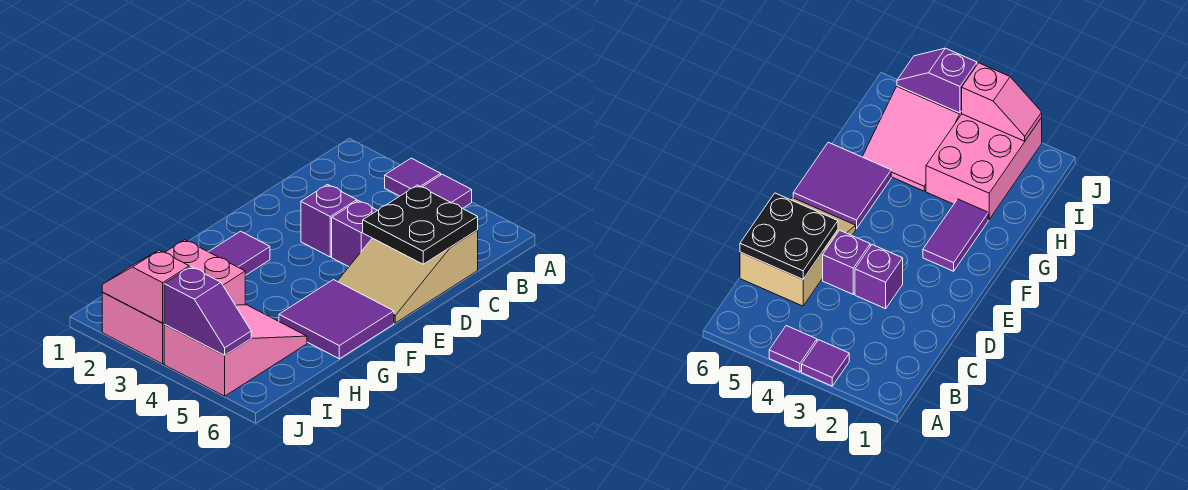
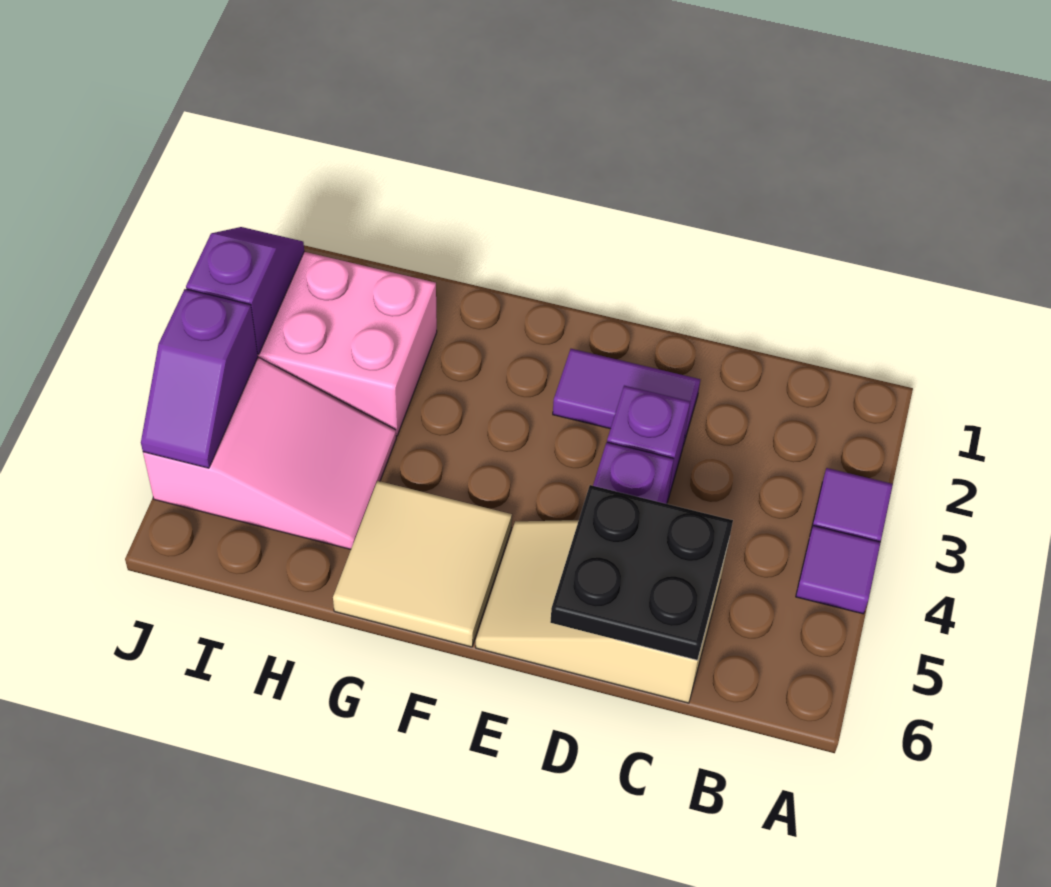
purple 1x2 tile [209,231,270,275] -> purple 1x2 tile moved to [553,349,700,446]
purple 2x2 tile [279,280,394,359] -> tan 2x2 tile [333,481,512,647]
pink 1x2 slope [102,250,189,323] -> purple 1x2 slope [186,227,304,354]

